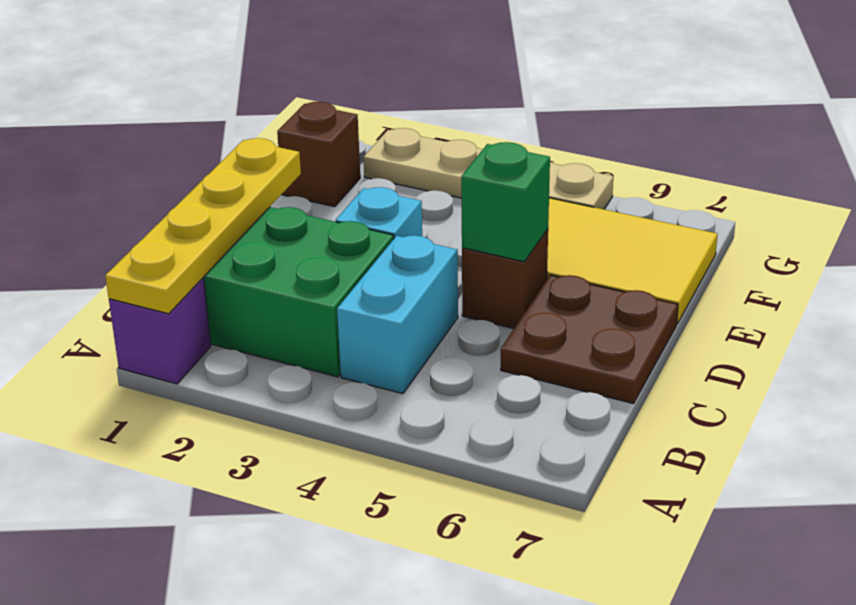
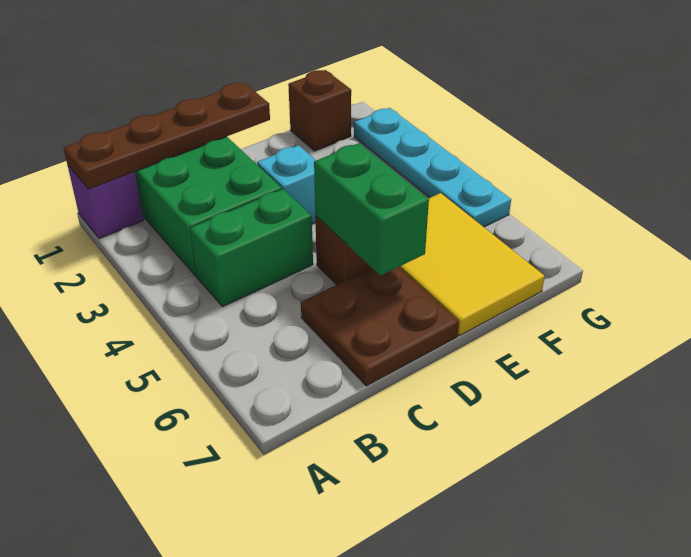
yellow 1x4 plate [105,138,301,314] -> brown 1x4 plate [64,83,270,189]
cyan 1x2 brick [337,235,458,394] -> green 1x2 brick [190,189,313,307]
green 1x1 brick [461,142,550,262] -> green 1x2 brick [314,143,429,276]
tan 1x4 plate [363,128,613,209] -> cyan 1x4 plate [354,108,511,227]

